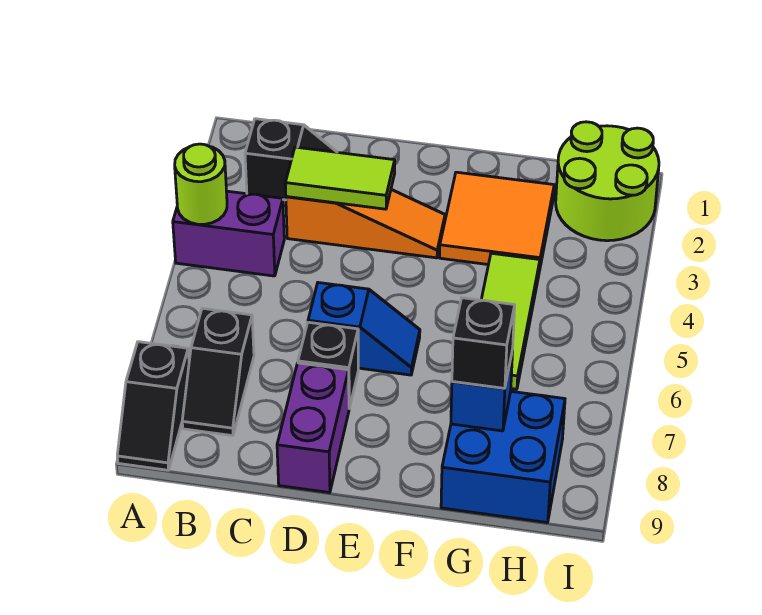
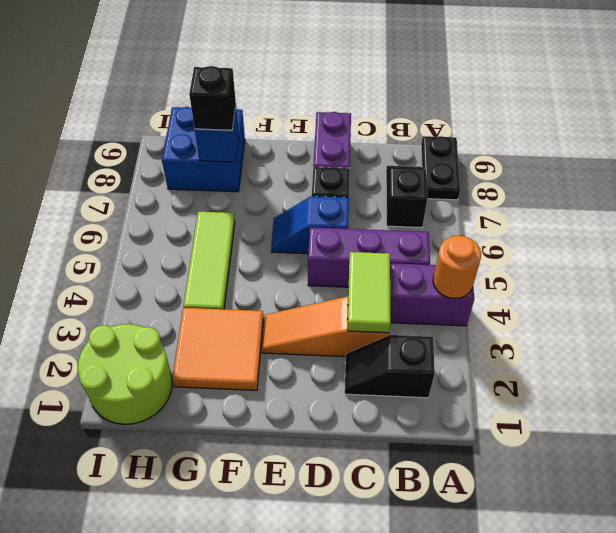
lime 1x1 round brick [175,144,227,224] -> orange 1x1 round brick [433,236,481,299]
black 1x2 slope [117,342,189,470] -> black 1x2 plate [421,136,460,200]
none -> purple 1x3 brick [308,227,430,287]
lime 1x2 tile [285,147,395,209] -> lime 1x2 tile turned to [348,252,391,333]

